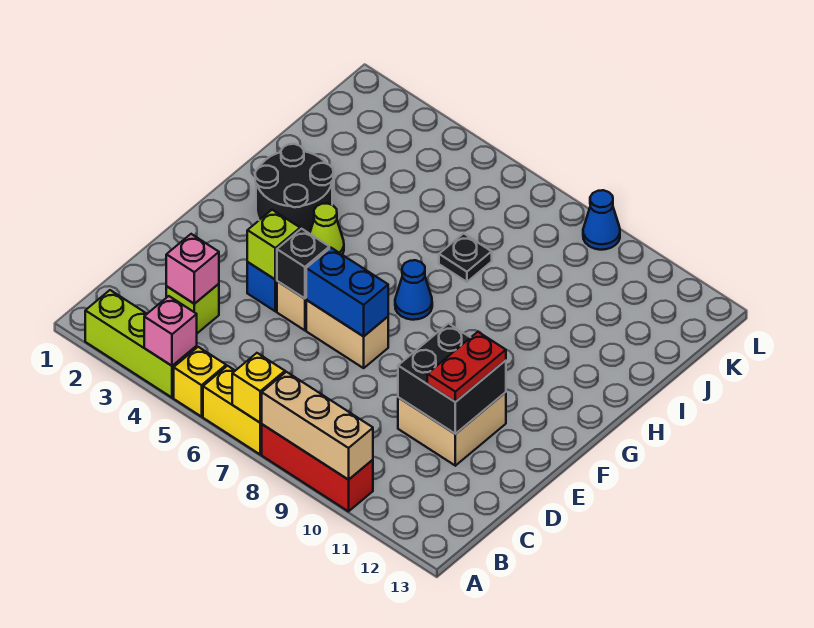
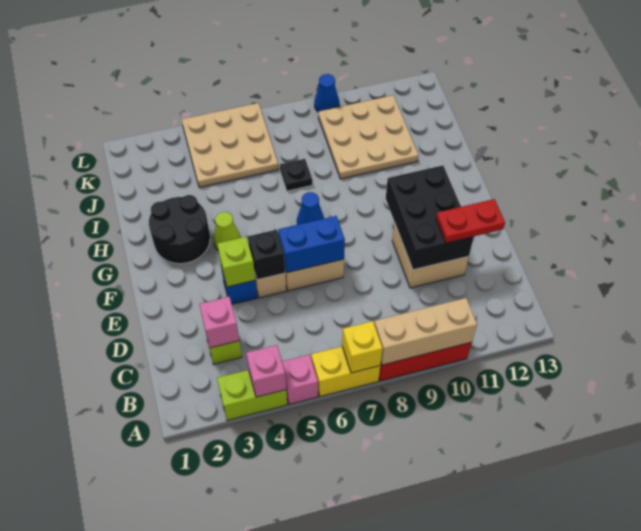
lime 1x3 brick [85,290,197,398] -> lime 1x2 brick [217,370,287,421]
yellow 1x1 brick [174,347,226,417] -> pink 1x1 brick [282,355,318,405]
black 2x2 brick [398,324,506,434] -> black 2x3 brick [386,165,474,270]
red 1x2 plate [427,332,506,402] -> red 1x2 plate turned to [436,199,505,243]
none -> tan 3x3 plate [318,95,419,179]
none -> tan 3x3 plate [182,103,278,188]

